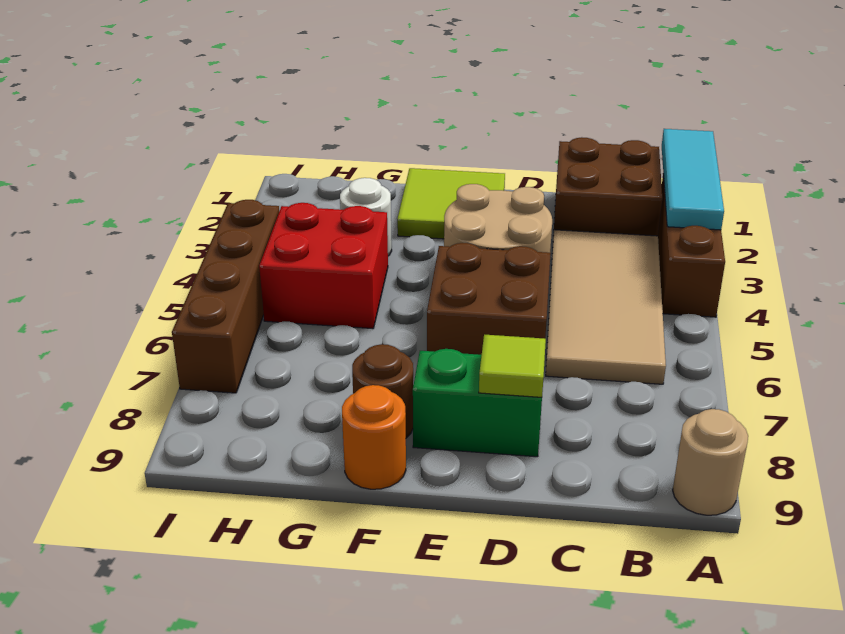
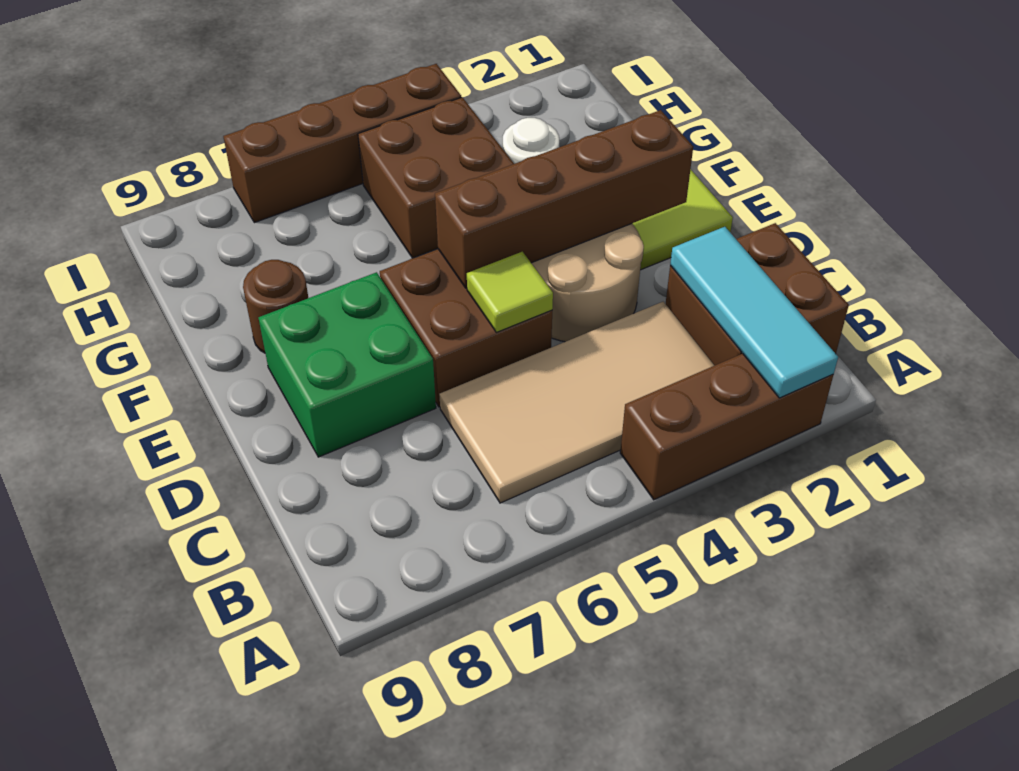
cyan 1x3 tile [662,129,724,230] -> cyan 1x3 tile turned to [670,227,838,398]
tan 1x1 round brick [673,409,748,515] -> none
green 1x2 brick [413,349,542,457] -> green 2x2 brick [258,272,436,457]
lime 1x1 tile [479,335,546,397] -> lime 1x1 tile moved to [467,252,553,332]
none -> brown 1x4 brick [435,110,693,288]
orange 1x1 round brick [342,385,406,489] -> none
red 2x2 brick [259,203,388,329] -> brown 2x2 brick [358,97,514,258]

